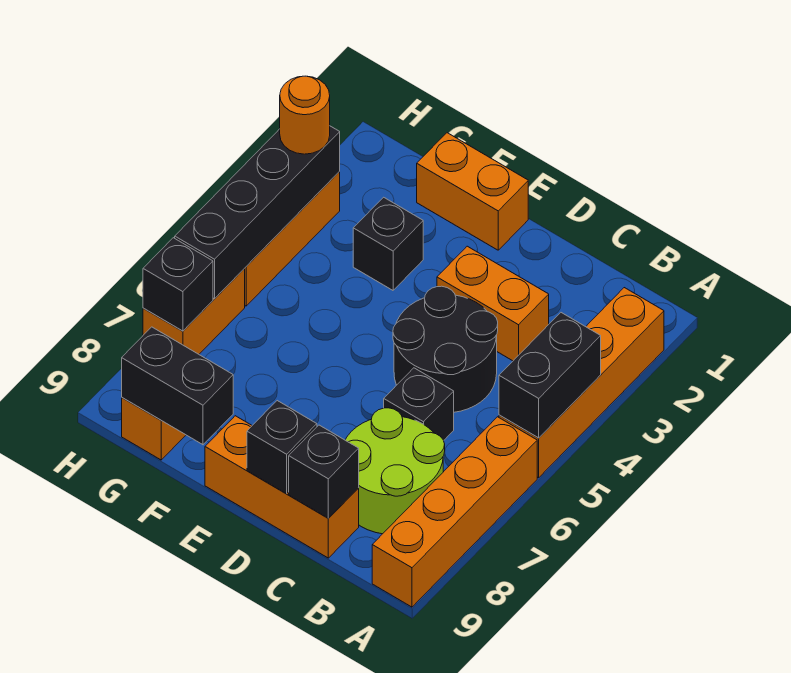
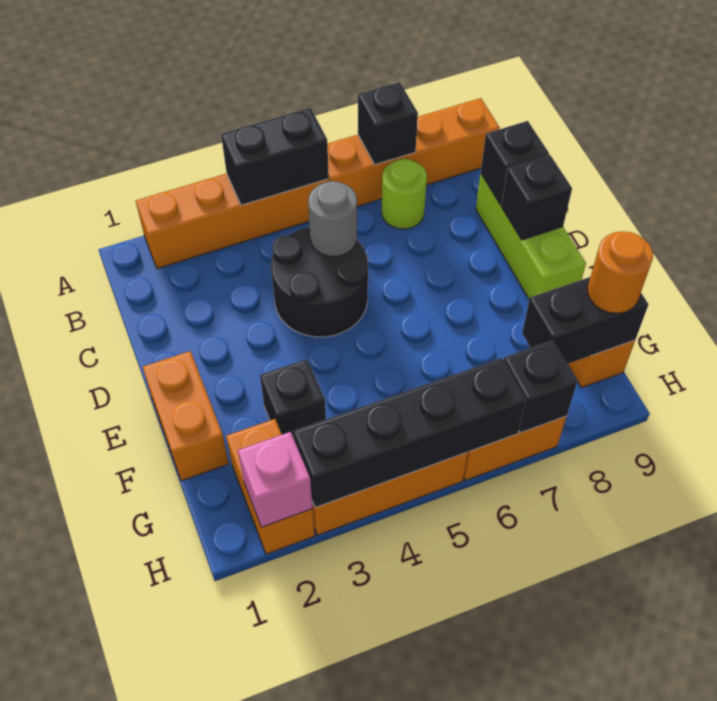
lime 2x2 round brick [345,408,445,534] -> lime 1x1 round brick [381,159,427,229]
orange 1x2 brick [437,246,549,361] -> orange 1x2 brick moved to [226,419,315,554]
none -> grey 1x1 round brick [308,181,357,257]
black 1x1 brick [384,368,454,440] -> black 1x1 brick moved to [358,82,418,164]
orange 1x3 brick [205,416,359,558] -> lime 1x3 brick [476,174,586,299]
black 1x2 brick [122,327,233,445] -> black 1x2 brick turned to [522,277,648,364]
none -> pink 1x1 brick [238,432,313,527]
orange 1x1 round brick [280,76,330,154] -> orange 1x1 round brick moved to [588,232,653,313]

